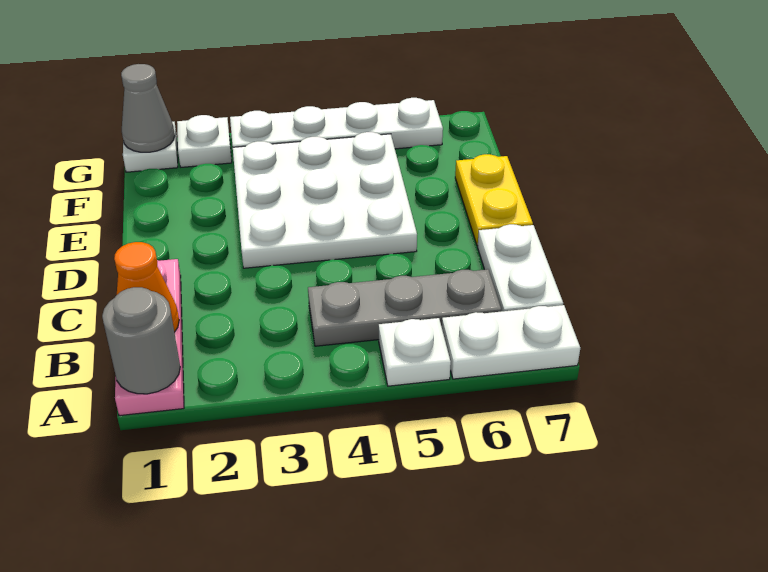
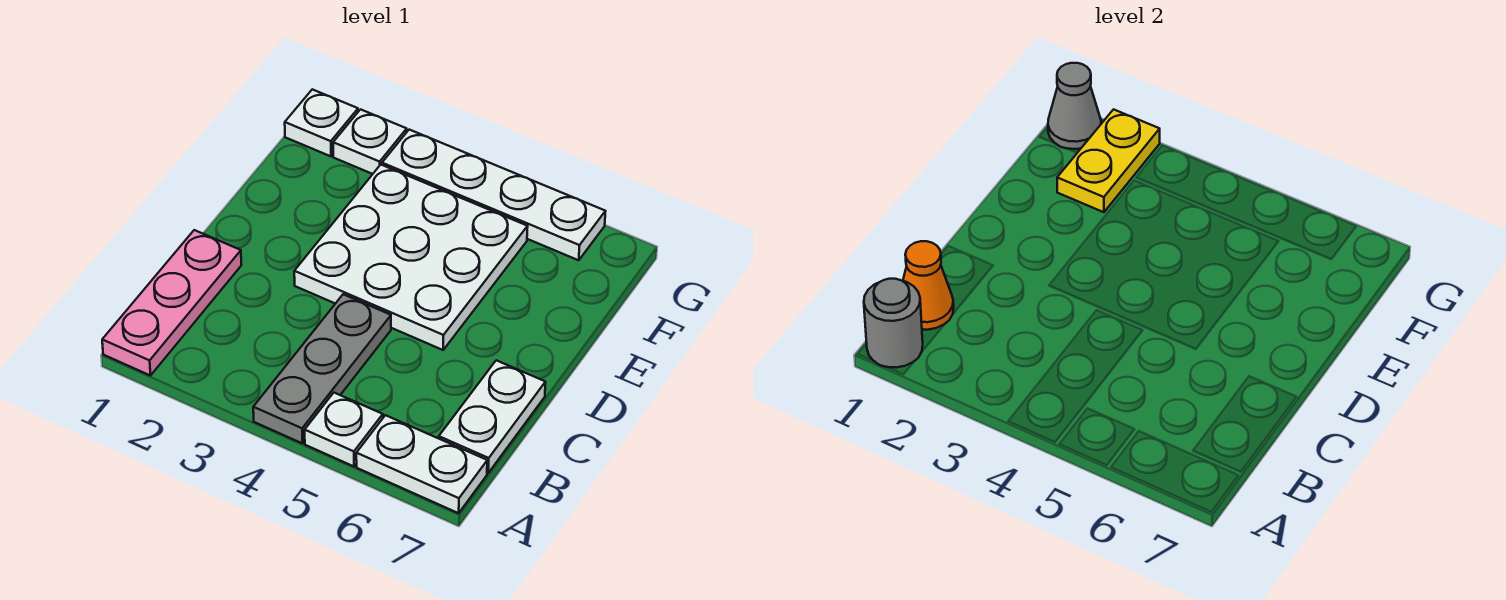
grey 1x3 plate [308,269,501,346] -> grey 1x3 plate turned to [253,294,391,443]
yellow 1x2 plate [455,154,533,246] -> yellow 1x2 plate moved to [1057,109,1160,212]

